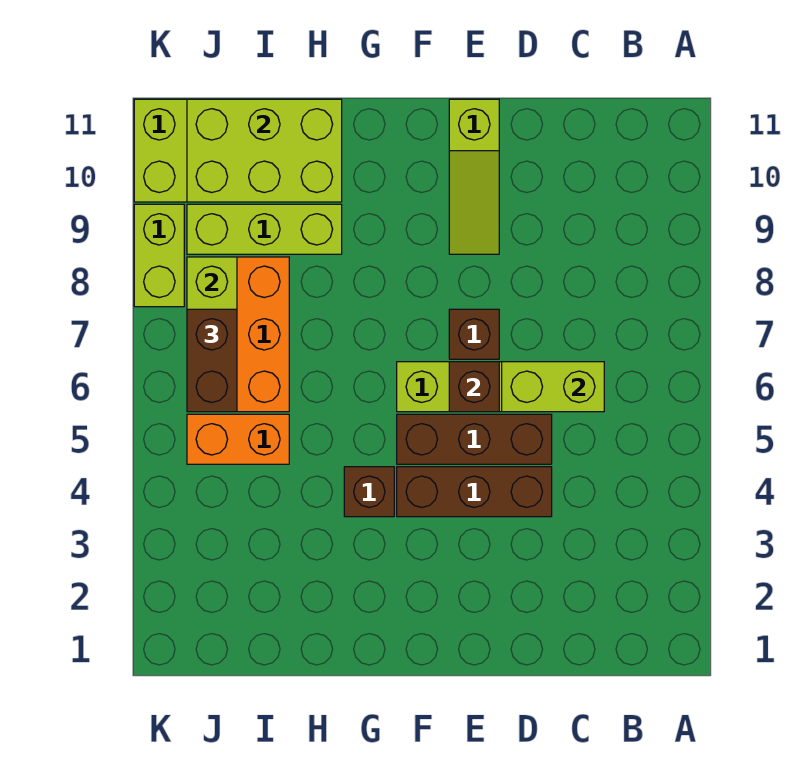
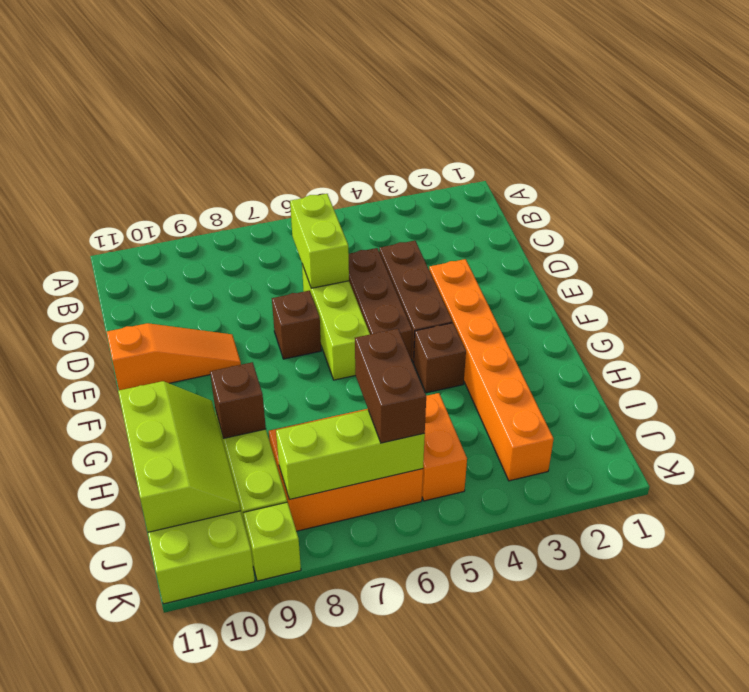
none -> orange 1x6 brick [429,259,554,481]
brown 1x1 brick [449,362,499,412] -> brown 1x1 brick moved to [210,362,266,438]
lime 1x3 slope [449,99,499,254] -> orange 1x3 slope [107,323,241,390]
lime 2x3 brick [187,99,342,202] -> lime 2x3 slope [118,381,241,532]
brown 1x2 brick [187,309,237,412] -> brown 1x2 brick turned to [355,329,426,443]
lime 1x2 brick [134,204,184,307] -> lime 1x1 brick [243,502,301,581]

